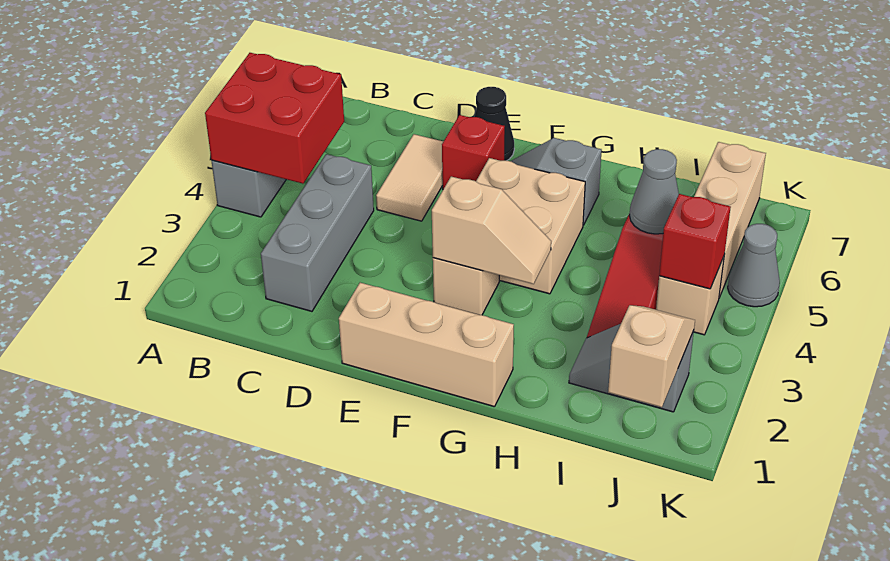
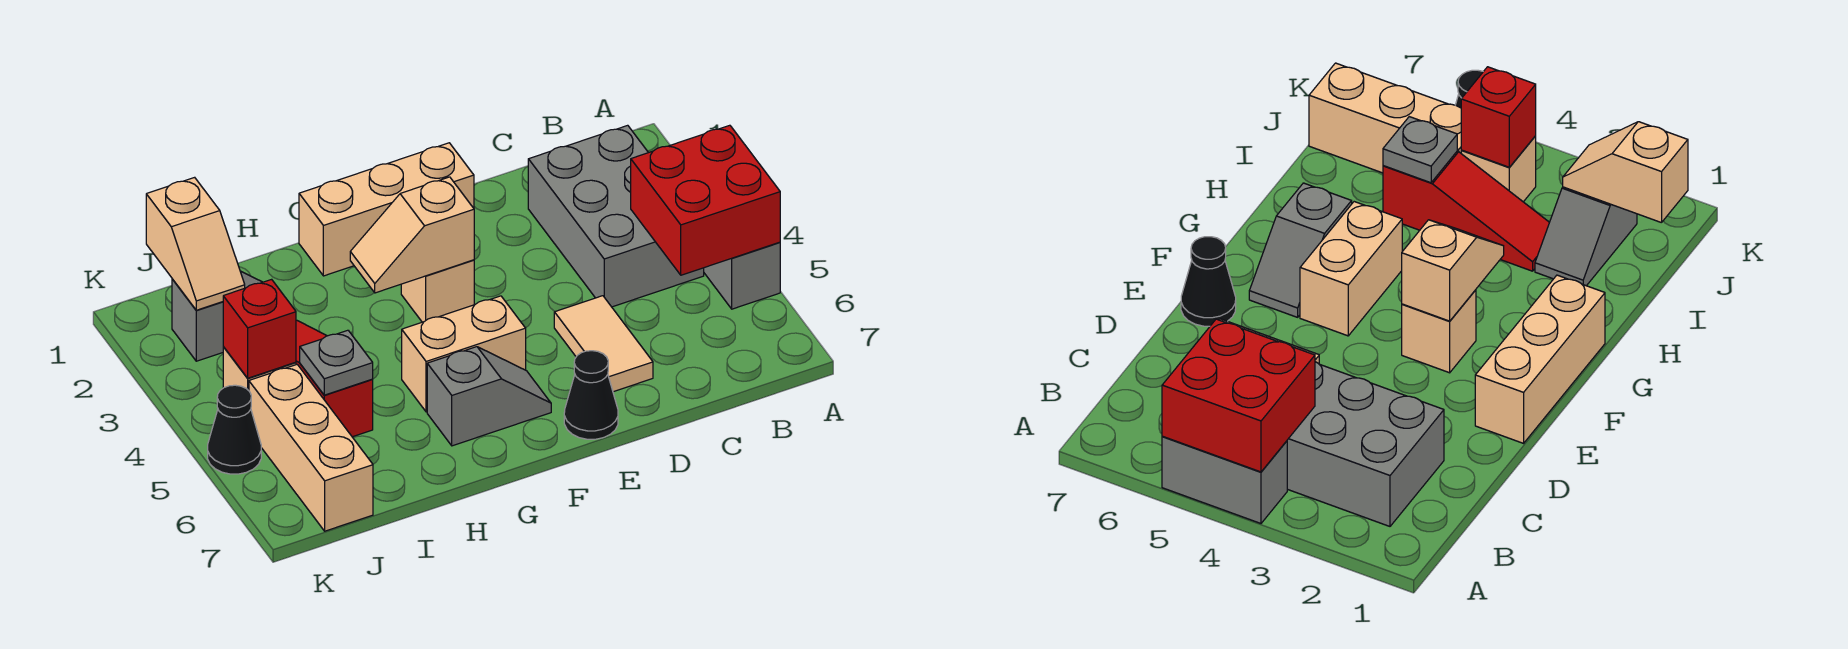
grey 1x3 brick [261,154,374,311] -> grey 2x3 brick [528,125,704,307]
red 1x1 brick [442,115,505,189] -> none
tan 2x2 brick [476,158,585,294] -> tan 1x2 brick [402,296,526,412]
grey 1x1 cone [630,149,679,234] -> grey 1x1 plate [300,330,373,395]
grey 1x1 cone [728,224,780,307] -> black 1x1 cone [208,385,261,474]

